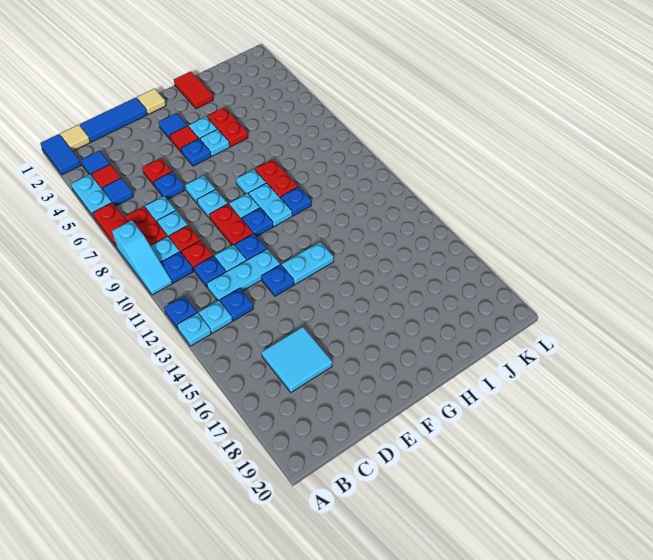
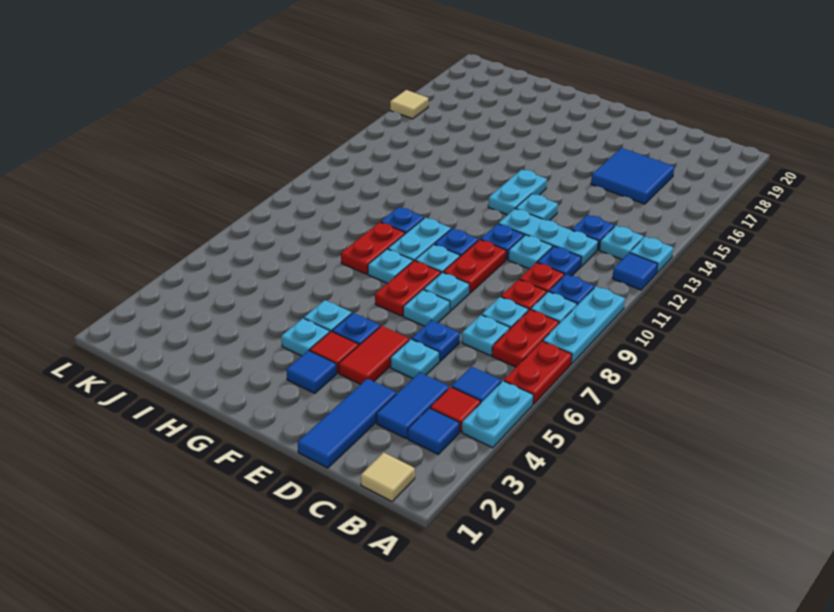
blue 1x2 tile [40,134,81,175] -> blue 1x2 tile moved to [376,373,449,438]
cyan 1x3 slope [112,220,172,295] -> cyan 1x3 plate [543,287,625,364]
blue 1x1 plate [164,296,197,328] -> blue 1x1 tile [612,253,658,290]
blue 1x3 tile [80,98,147,142] -> blue 1x3 tile turned to [298,379,396,468]
cyan 2x2 tile [262,327,332,392] -> blue 2x2 tile [591,148,674,204]
red 1x1 plate [142,158,172,186] -> cyan 1x1 plate [390,339,439,378]
blue 1x1 plate [262,265,294,296] -> cyan 1x1 plate [516,194,558,221]
tan 1x1 tile [137,89,166,114] -> tan 1x1 tile moved to [390,90,428,119]
cyan 1x2 plate [282,242,334,284] -> cyan 1x2 plate turned to [488,169,547,215]
red 1x2 tile [174,71,213,109] -> red 1x2 tile moved to [339,326,409,384]
red 1x2 plate [207,107,248,147] -> red 1x2 plate moved to [375,261,441,316]

